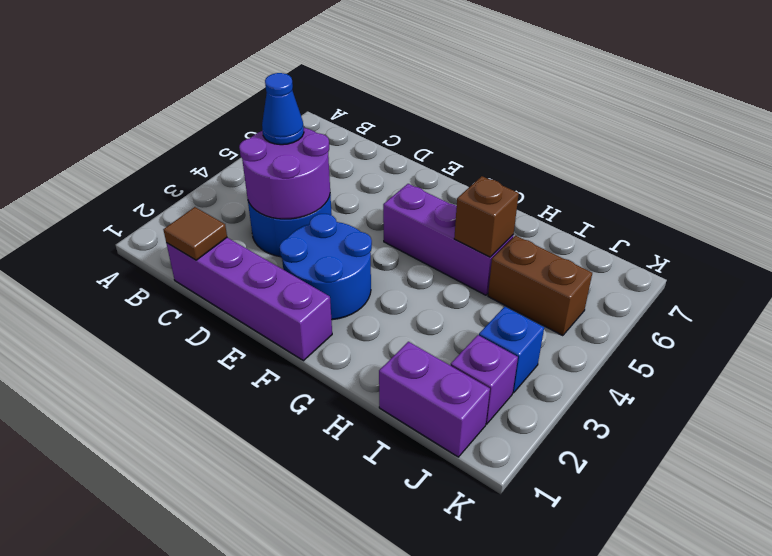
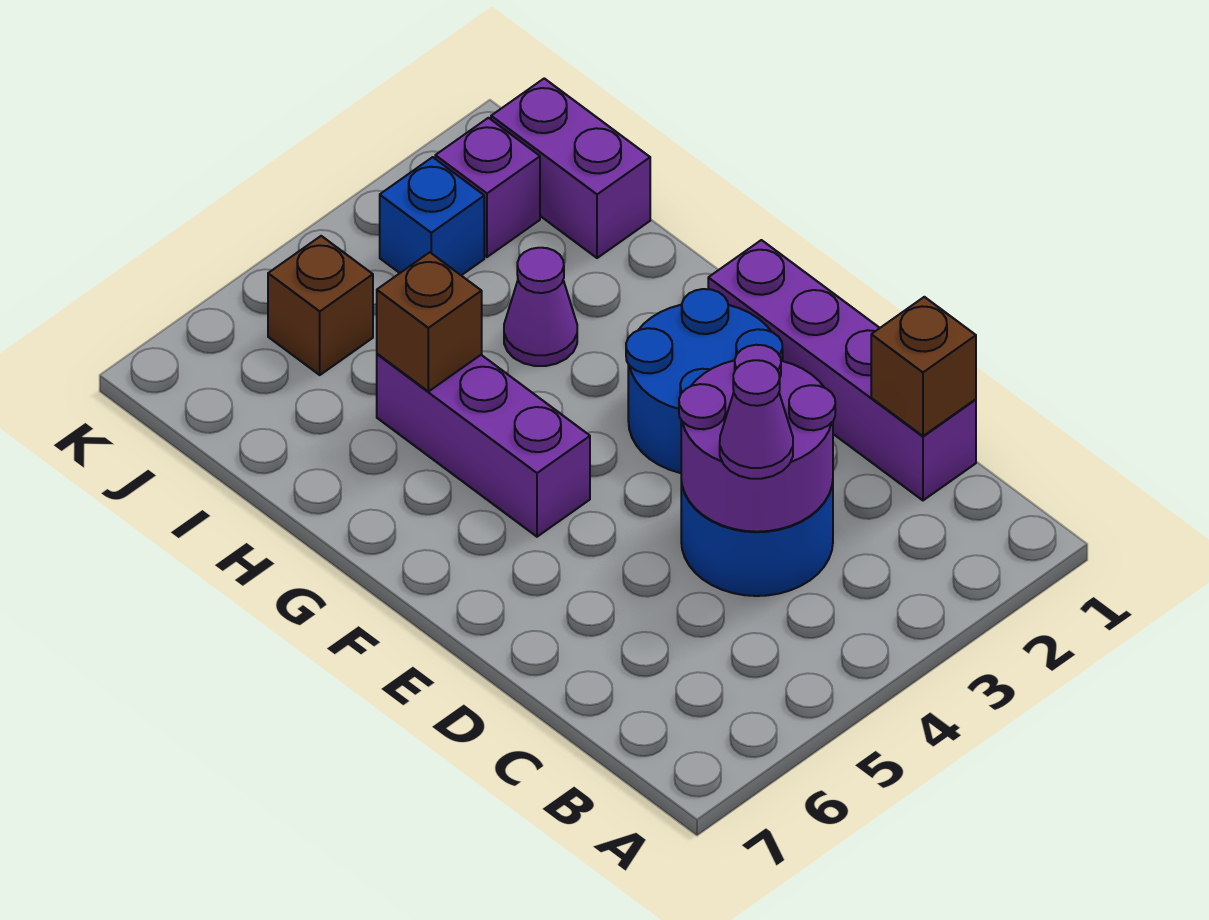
brown 1x1 tile [163,207,227,260] -> brown 1x1 brick [871,297,976,436]
blue 1x1 cone [262,73,304,145] -> purple 1x1 cone [720,360,793,479]
none -> purple 1x1 cone [504,248,577,366]
brown 1x2 brick [488,236,592,336] -> brown 1x1 brick [268,236,373,375]

